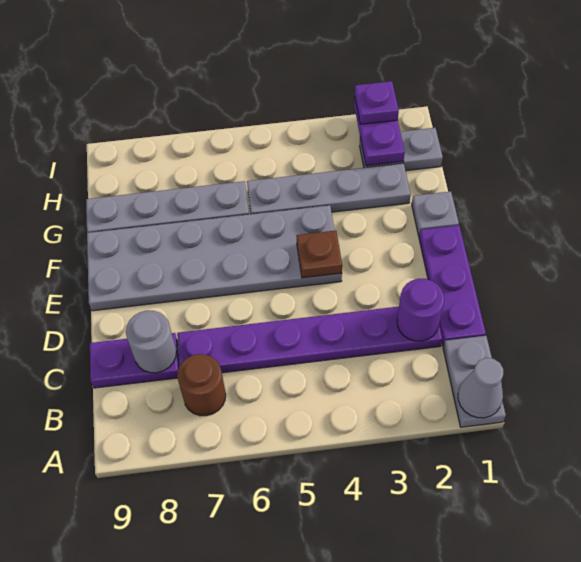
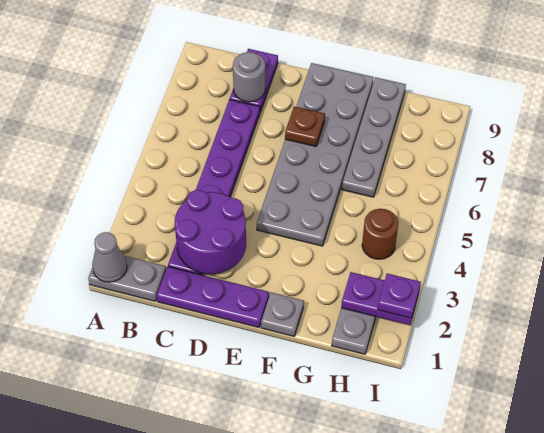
brown 1x1 round brick [177,354,226,416] -> brown 1x1 round brick moved to [362,209,398,259]
purple 1x1 round brick [397,279,444,341] -> purple 2x2 round brick [175,190,246,274]
brown 1x1 plate [296,231,342,278] -> brown 1x1 plate moved to [285,106,325,146]
grey 1x4 plate [247,163,411,214] -> none

